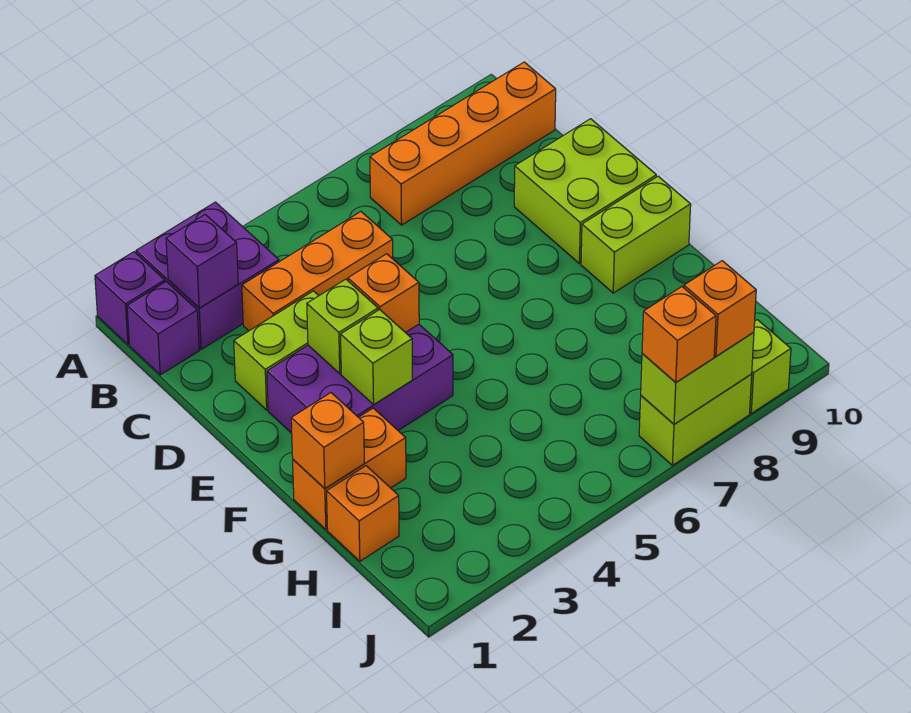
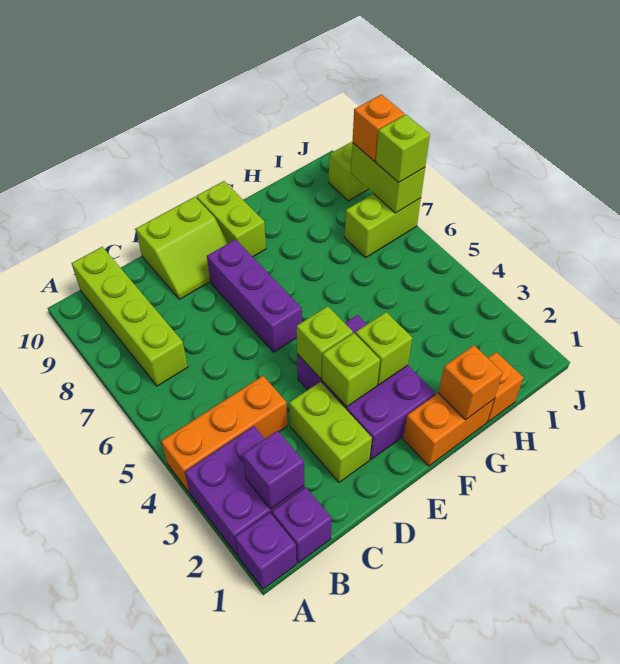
orange 1x4 brick [370,62,556,225] -> lime 1x4 brick [72,247,188,386]
orange 1x3 brick [242,212,393,331] -> orange 1x3 brick turned to [161,376,287,492]
lime 2x2 brick [514,119,656,264] -> lime 2x2 slope [136,197,228,299]
orange 1x1 brick [348,254,419,333] -> lime 1x1 brick [297,306,353,379]
none -> purple 1x3 brick [207,239,302,352]
orange 1x2 brick [293,408,406,529] -> orange 1x2 brick turned to [403,393,494,466]
lime 1x2 brick [639,374,752,465] -> lime 1x2 brick turned to [345,194,421,257]
orange 1x1 brick [642,287,716,382] -> lime 1x1 brick [376,115,430,182]

